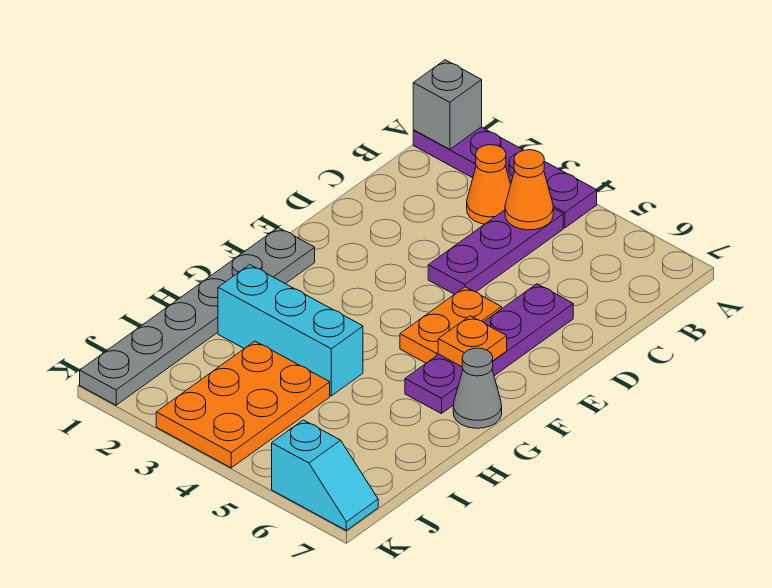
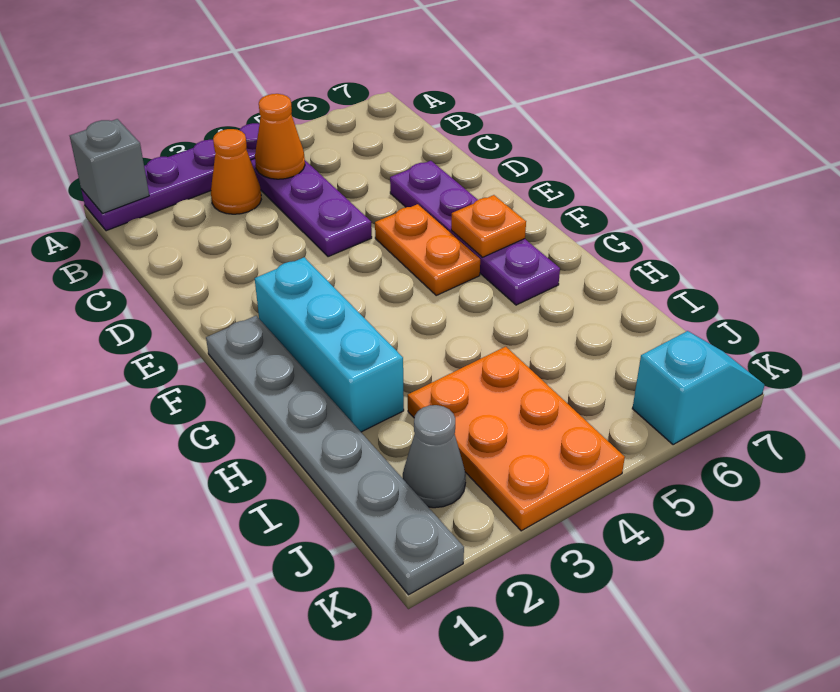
grey 1x1 cone [453,348,502,428] -> grey 1x1 cone moved to [403,405,466,508]
cyan 1x3 brick [218,265,363,396] -> cyan 1x3 brick turned to [255,257,404,432]

